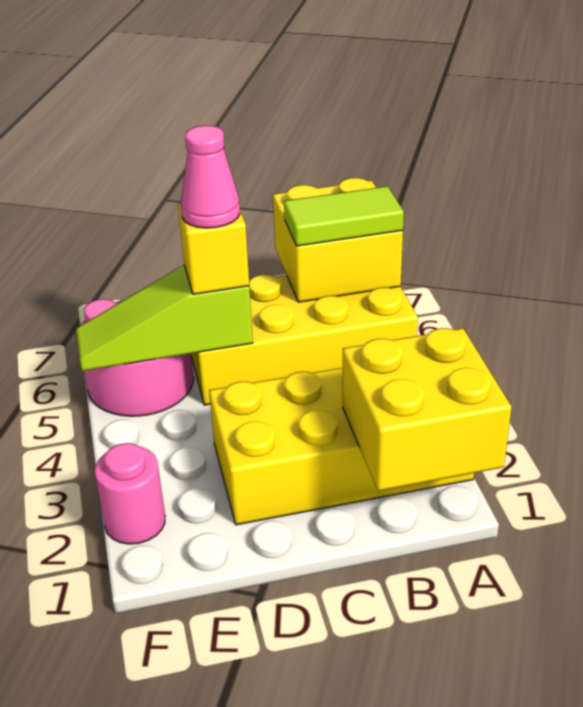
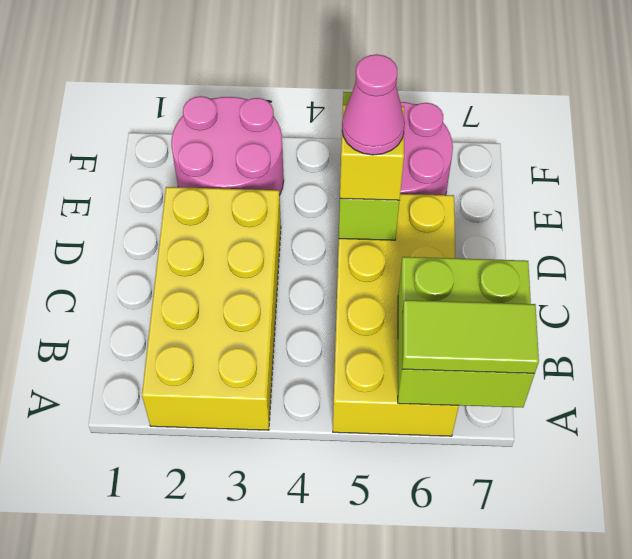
yellow 2x2 brick [343,328,512,491] -> none
yellow 2x2 brick [273,178,403,302] -> lime 2x2 brick [398,257,535,408]
lime 1x2 tile [284,186,404,246] -> lime 1x2 tile turned to [402,300,539,374]
pink 1x1 round brick [95,443,165,544] -> pink 2x2 round brick [171,96,284,195]

